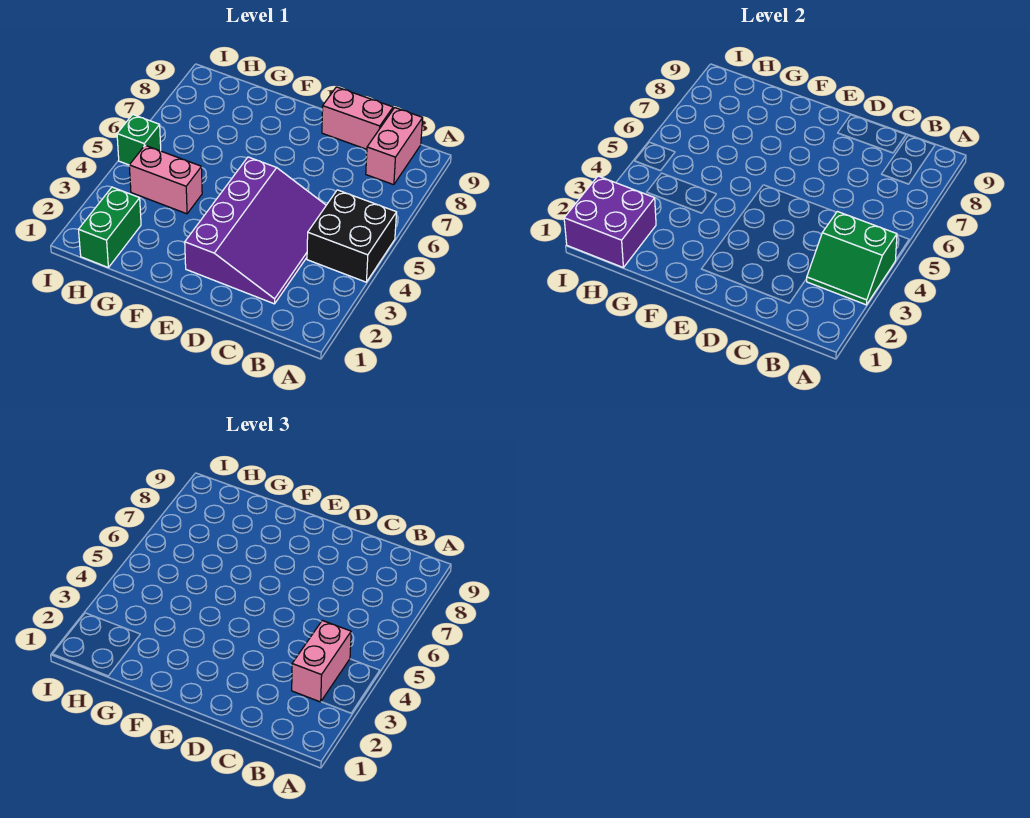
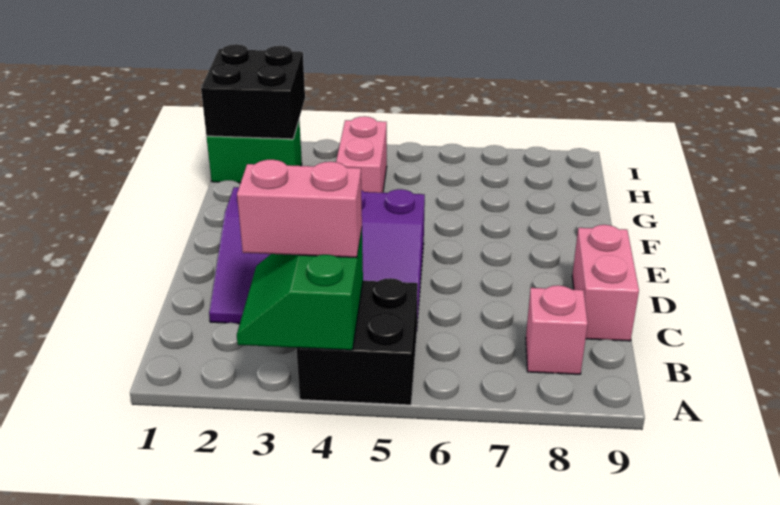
pink 1x2 brick [366,108,423,185] -> pink 1x1 brick [526,285,588,374]
purple 2x2 brick [564,176,656,267] -> black 2x2 brick [201,44,305,139]
green 1x1 brick [117,115,161,165] -> none

